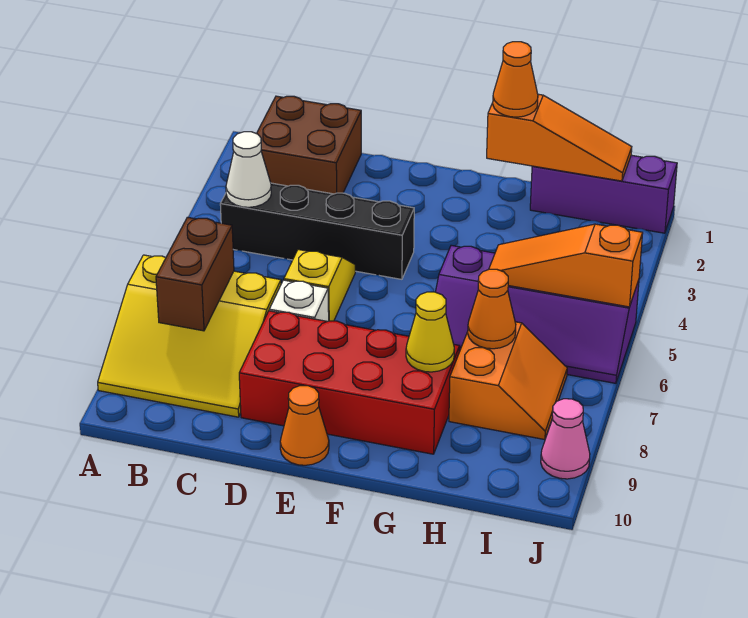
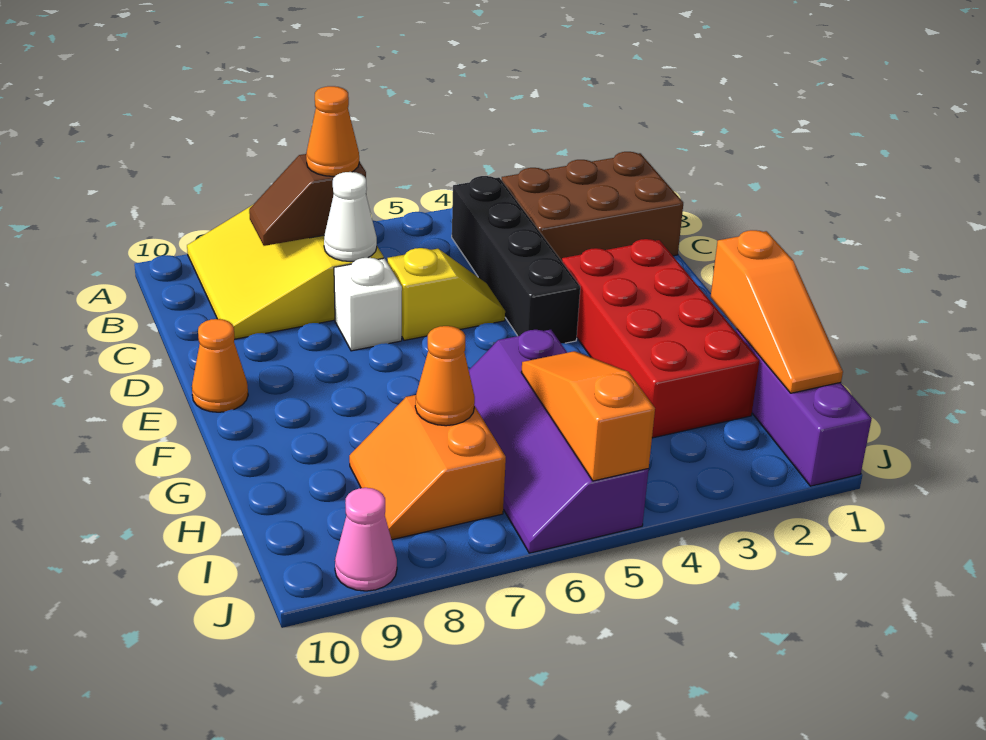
brown 2x2 brick [256,96,361,194] -> brown 2x3 brick [502,152,683,261]
white 1x1 cone [226,132,271,207] -> white 1x1 cone moved to [324,172,377,262]
brown 1x2 brick [156,217,234,331] -> brown 1x2 slope [249,154,366,246]
red 2x4 brick [239,311,460,454] -> red 2x4 brick moved to [562,239,759,438]
orange 1x1 cone [493,42,538,117] -> orange 1x1 cone moved to [306,86,359,176]
yellow 1x1 cone [406,292,454,372] -> none
orange 2x2 slope [449,322,567,440] -> orange 2x2 slope turned to [349,395,506,540]

